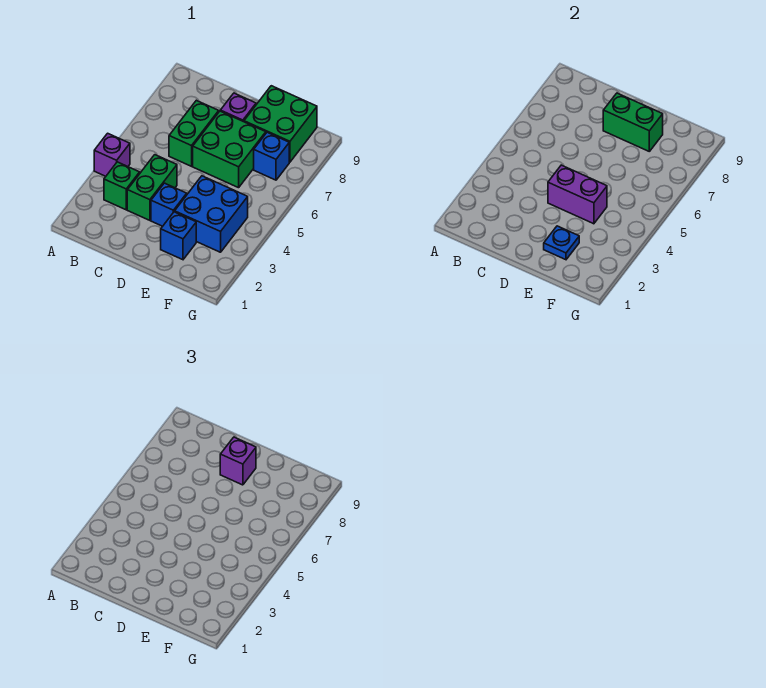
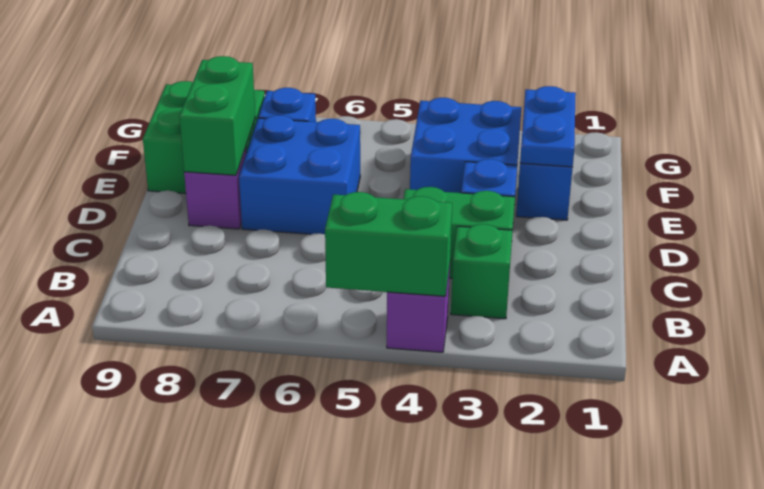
green 1x2 brick [169,100,219,166] -> green 1x2 brick moved to [325,192,452,296]
purple 1x2 brick [548,165,607,224] -> none
green 2x2 brick [193,111,266,188] -> blue 2x2 brick [239,115,360,234]
purple 1x1 brick [220,437,256,485] -> none
blue 1x1 plate [544,226,579,260] -> blue 1x2 plate [520,86,576,167]

